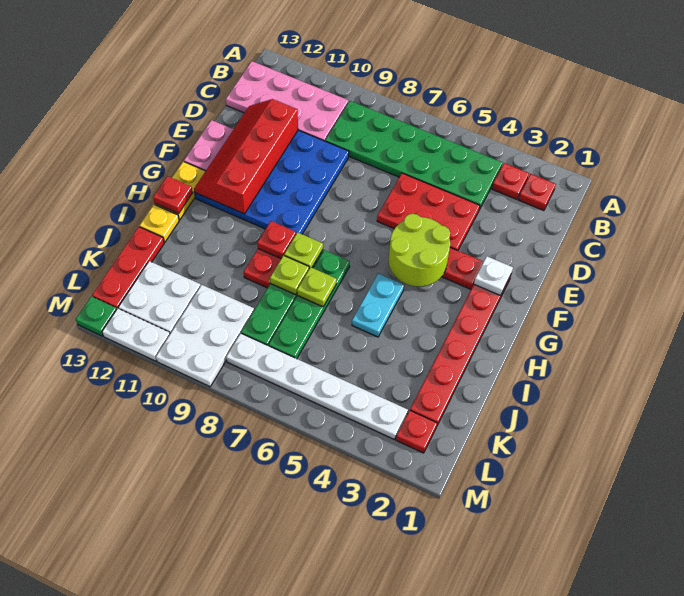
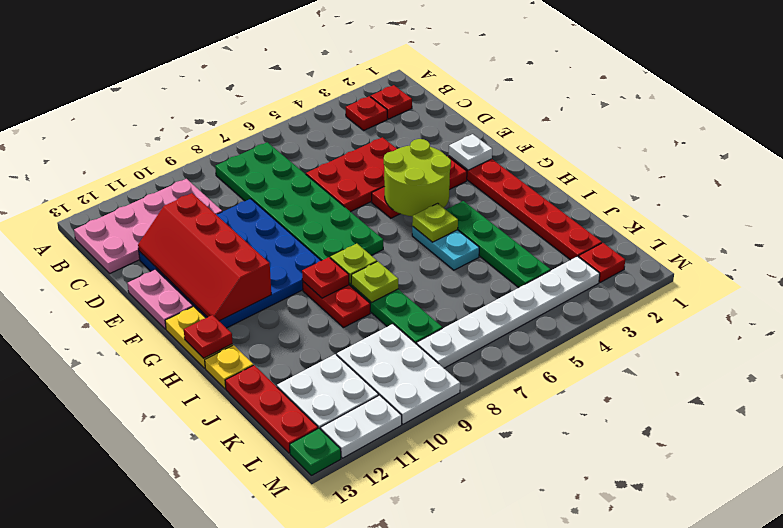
green 2x6 plate [325,101,502,210] -> green 2x6 plate turned to [215,142,383,261]
green 1x4 plate [269,250,350,359] -> green 1x4 plate moved to [446,201,551,288]
lime 1x1 plate [297,267,336,307] -> lime 1x1 plate moved to [412,203,458,242]

